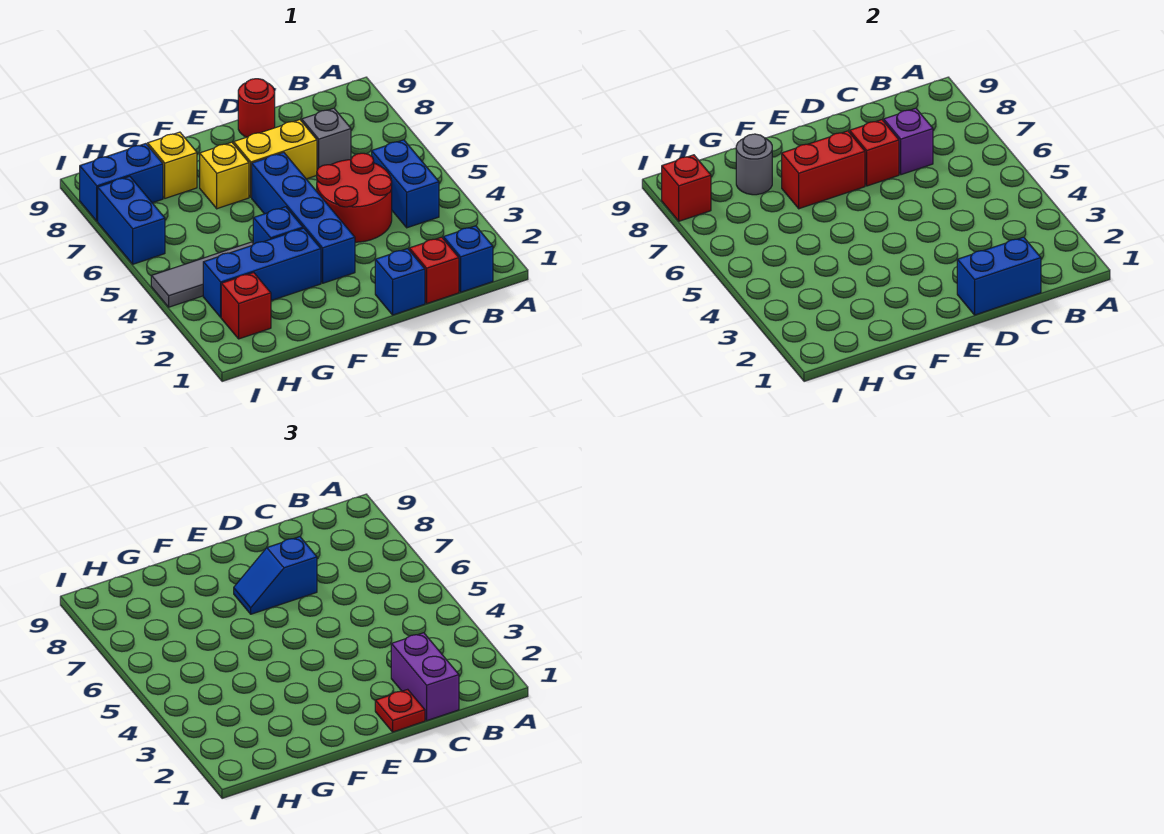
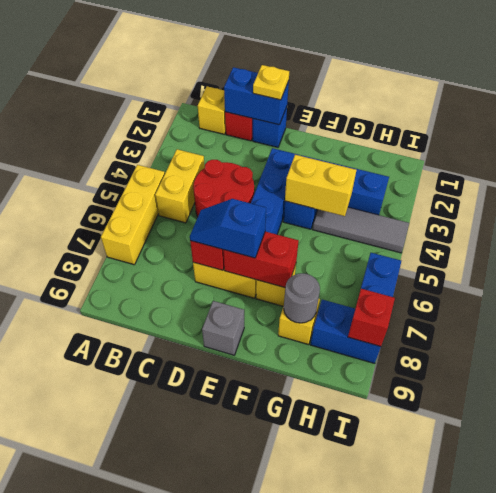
none -> yellow 1x3 brick [101,165,165,265]
blue 1x1 brick [443,226,493,292] -> yellow 1x1 brick [198,86,226,134]
blue 1x2 brick [372,140,439,228] -> yellow 1x2 brick [155,149,205,223]
purple 1x2 brick [391,633,459,720] -> none
grey 1x1 brick [302,108,351,170] -> grey 1x1 brick moved to [202,301,244,355]
purple 1x1 brick [884,108,933,175] -> none
red 1x1 plate [375,689,425,732] -> yellow 1x1 plate [253,65,289,100]
blue 1x2 slope [234,537,317,614] -> blue 1x2 slope turned to [190,199,266,258]
red 1x1 round brick [238,79,275,137] -> none
none -> yellow 1x2 brick [285,155,356,216]
red 1x1 brick [221,273,271,339] -> none

